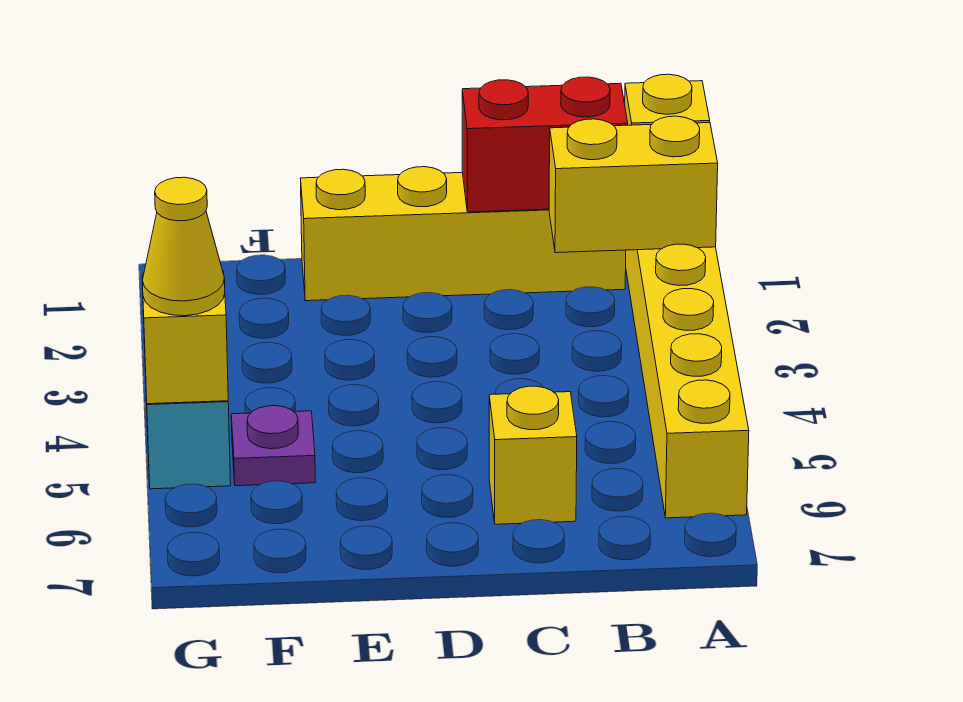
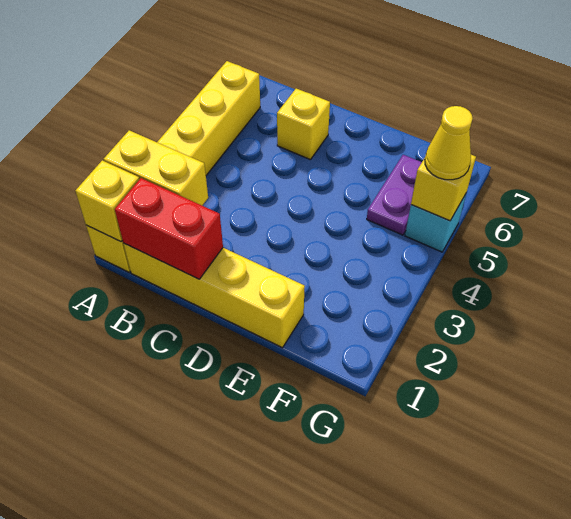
purple 1x1 plate [231,406,315,486] -> purple 1x2 plate [367,155,422,235]

